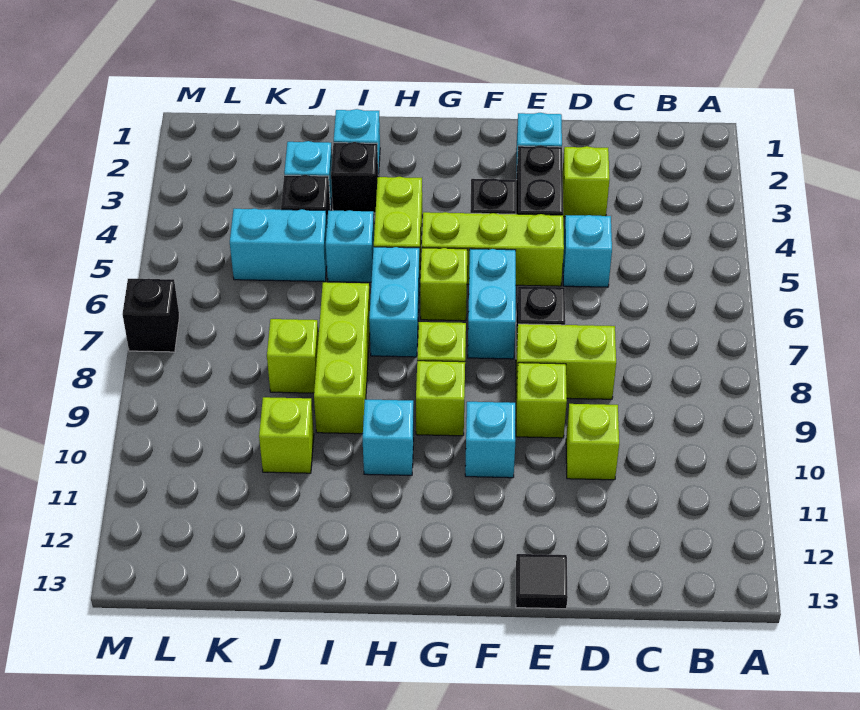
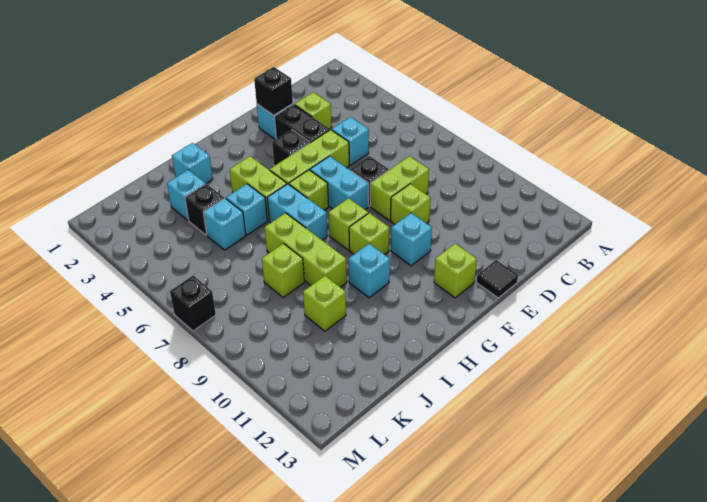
lime 1x1 brick [566,404,619,480] -> lime 1x1 brick moved to [434,244,477,298]
black 1x1 brick [331,142,378,213] -> black 1x1 brick moved to [254,67,293,115]
cyan 1x2 brick [230,208,327,282] -> cyan 1x1 brick [203,198,246,250]

